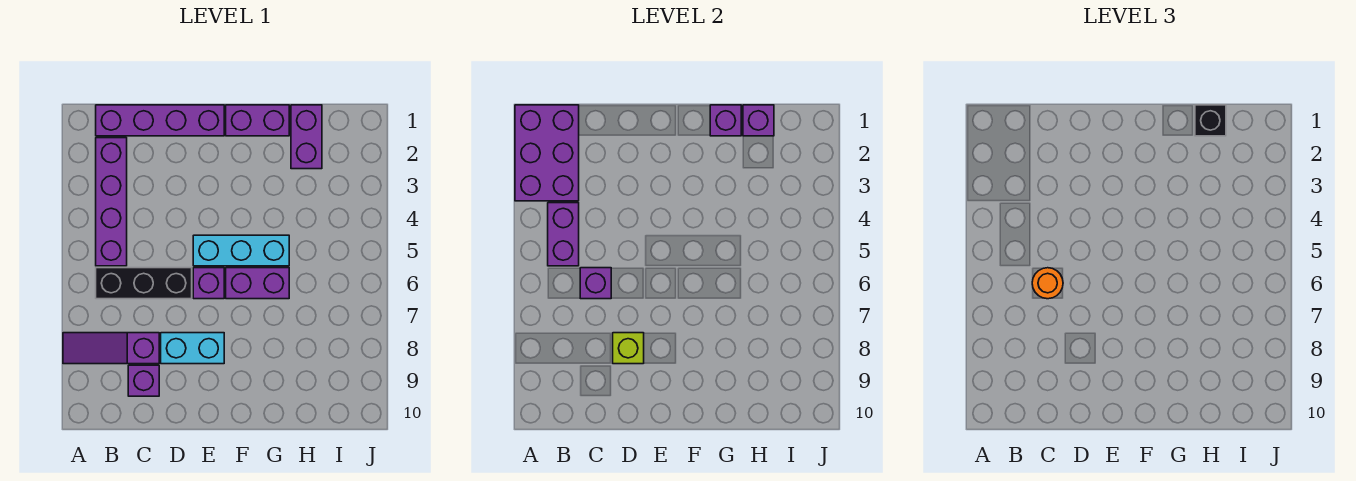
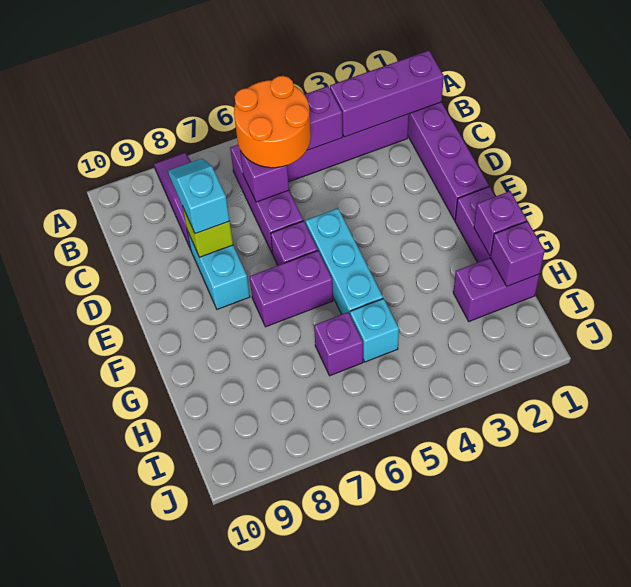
purple 2x3 brick [515,105,579,201] -> purple 1x3 brick [330,50,444,137]
black 1x3 brick [96,268,192,299] -> purple 1x3 brick [230,145,303,254]
orange 1x1 round brick [1032,268,1063,299] -> orange 2x2 round brick [234,76,311,168]
none -> cyan 1x2 slope [168,159,230,234]
purple 1x1 brick [128,365,159,396] -> purple 1x1 brick moved to [314,312,363,376]
purple 1x2 brick [226,268,289,299] -> purple 1x2 brick turned to [249,251,333,327]
black 1x1 brick [1195,105,1226,136] -> none
none -> cyan 1x1 brick [350,299,399,362]

